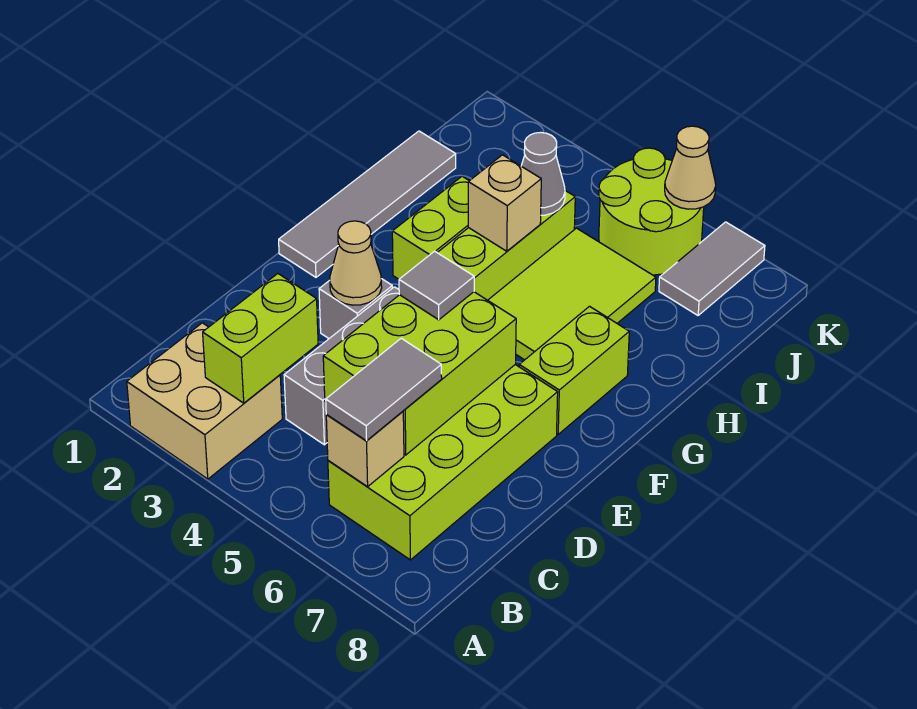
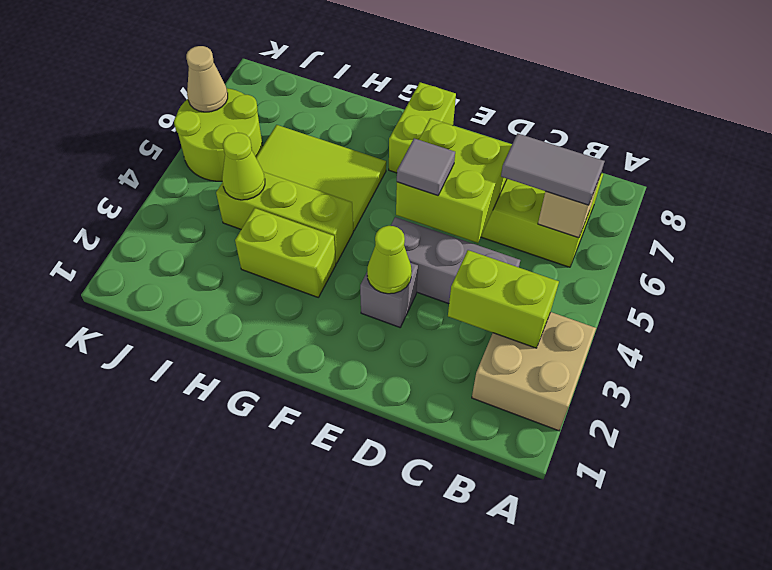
lime 2x3 brick [323,292,516,455] -> lime 2x2 brick [396,118,512,243]
tan 1x1 cone [330,221,382,305] -> lime 1x1 cone [367,226,412,294]
grey 1x4 tile [279,131,456,277] -> none
lime 1x2 brick [519,306,629,434] -> lime 1x2 brick turned to [389,82,456,173]
tan 1x1 brick [468,155,541,251] -> none
grey 1x1 cone [521,132,565,215] -> lime 1x1 cone [222,133,265,200]
grey 1x2 tile [659,222,765,315] -> none

